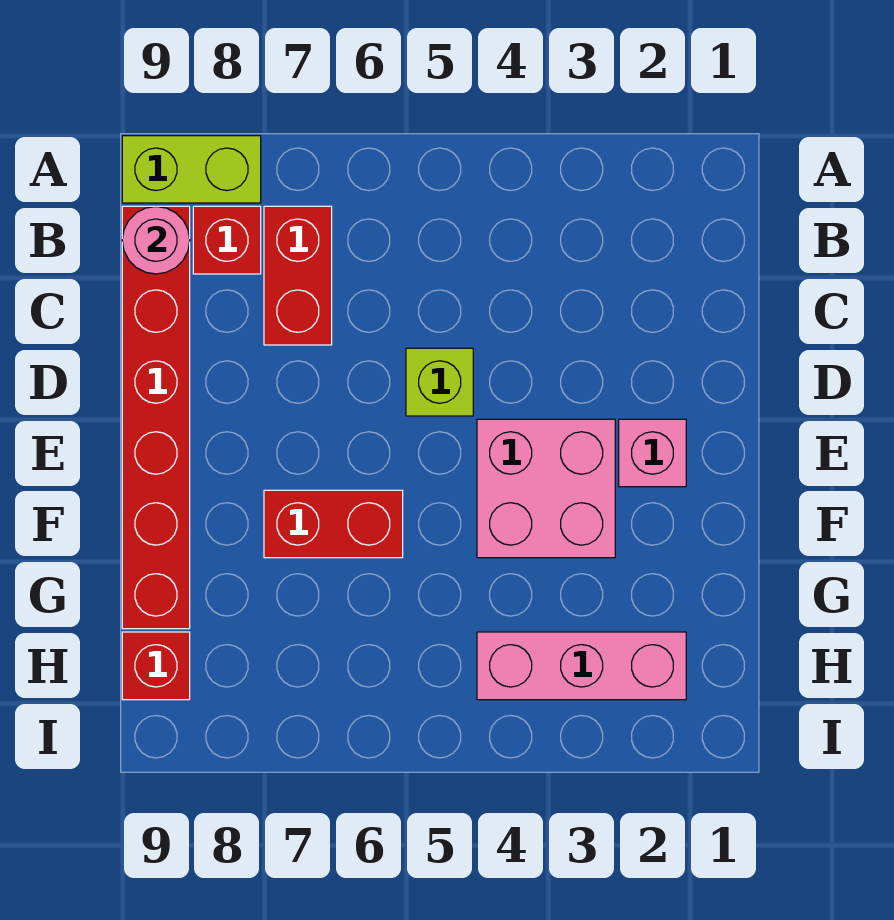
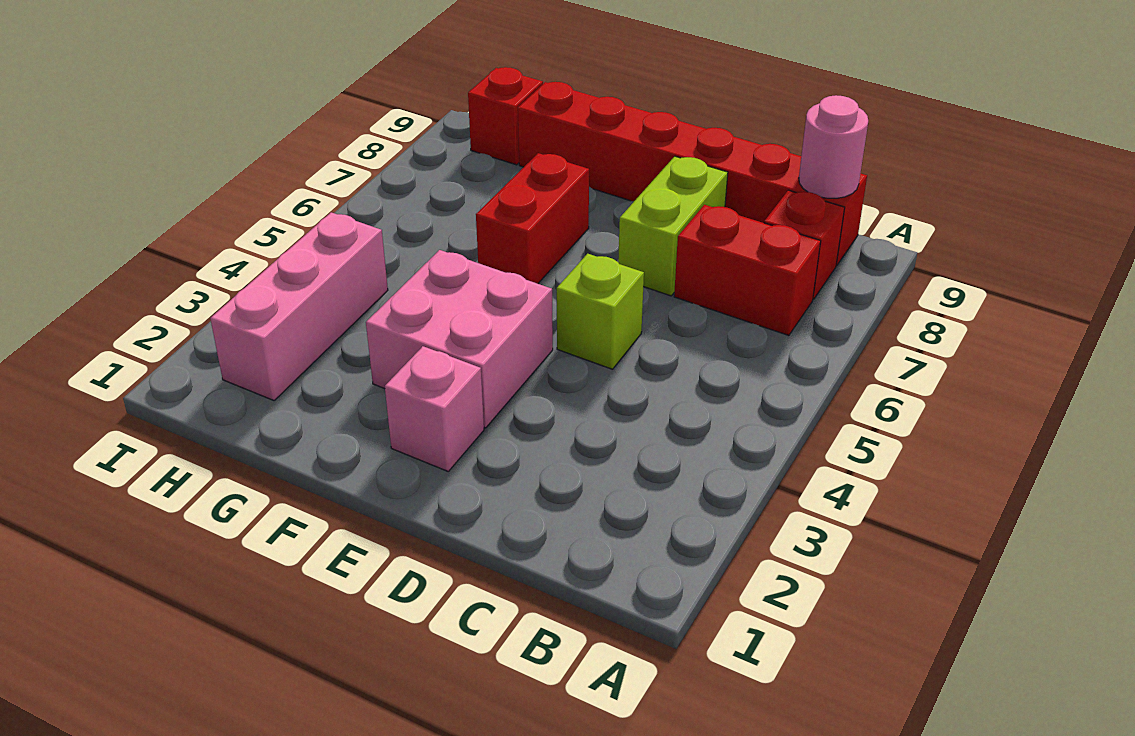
lime 1x2 brick [122,136,261,203] -> lime 1x2 brick moved to [618,156,728,296]

